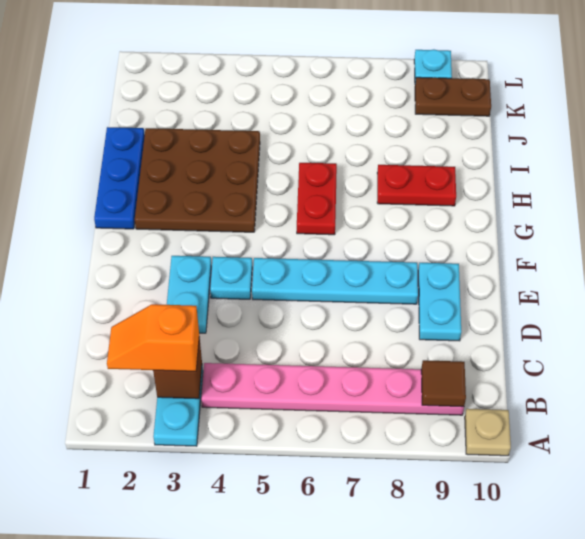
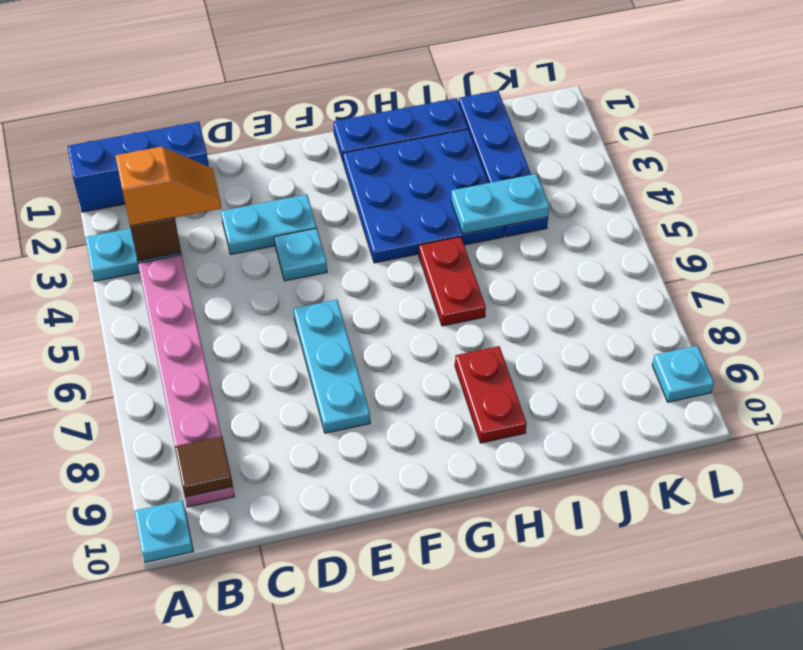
none -> blue 1x3 brick [68,122,209,212]
tan 1x1 plate [465,409,511,456] -> cyan 1x1 plate [135,500,193,562]
orange 1x2 slope [107,304,199,371] -> orange 1x2 slope turned to [115,147,222,226]
cyan 1x2 plate [418,263,461,341] -> cyan 1x2 plate moved to [451,174,549,234]
cyan 1x4 plate [252,258,418,304] -> cyan 1x3 plate [294,300,370,433]
brown 3x3 plate [135,128,260,232] -> blue 3x3 plate [343,129,505,263]
red 1x2 plate [297,163,337,235] -> red 1x2 plate turned to [419,237,486,326]
none -> blue 1x4 plate [459,91,548,237]
brown 1x2 plate [415,77,491,116] -> none

